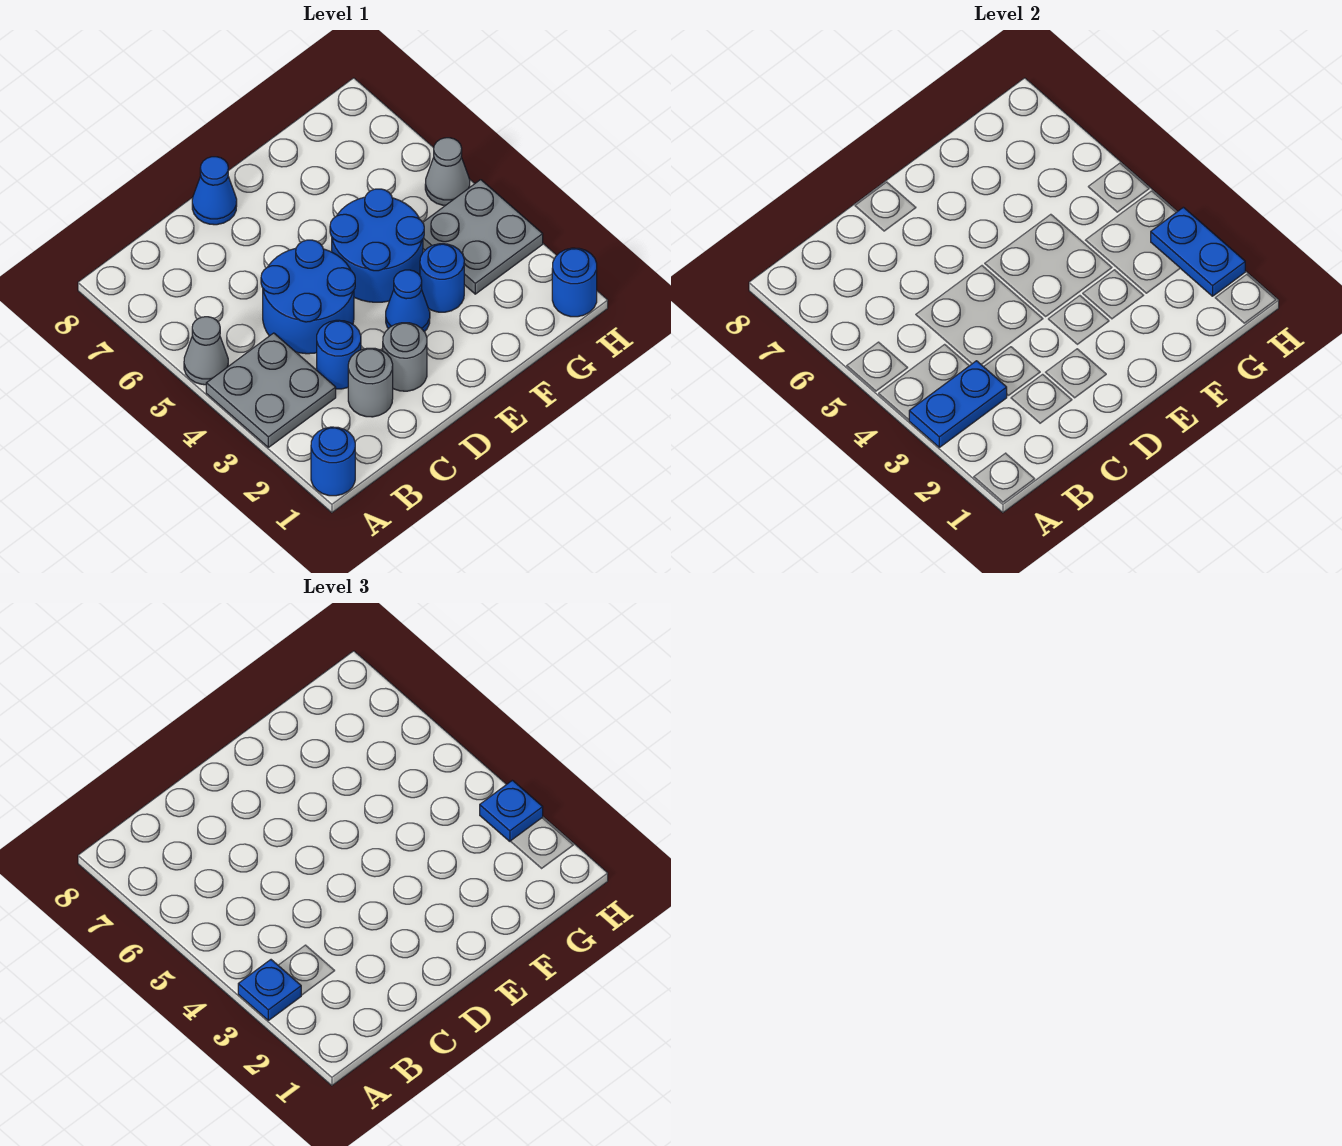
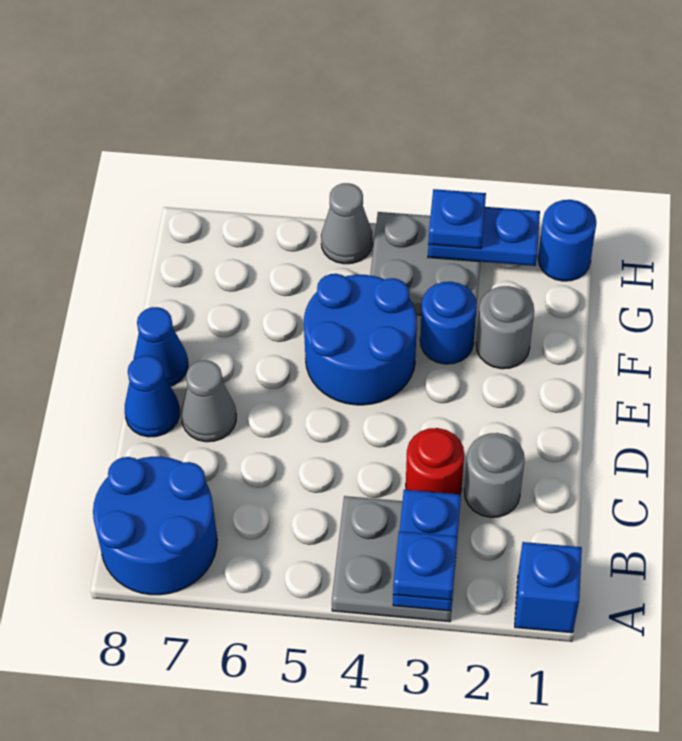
blue 1x1 round brick [311,427,355,496] -> blue 1x1 brick [515,542,582,633]
grey 1x1 cone [184,317,228,385] -> grey 1x1 cone moved to [181,360,236,442]
blue 1x1 round brick [317,320,361,389] -> red 1x1 round brick [406,428,464,494]
blue 2x2 round brick [261,240,355,354] -> blue 2x2 round brick moved to [93,457,217,595]
grey 1x1 round brick [383,323,427,391] -> grey 1x1 round brick moved to [476,286,534,369]
blue 1x1 cone [386,270,430,332] -> blue 1x1 cone moved to [134,307,188,386]

